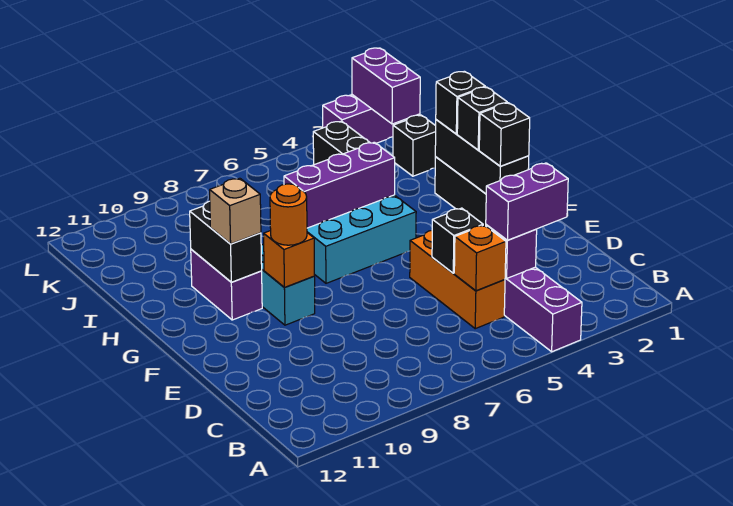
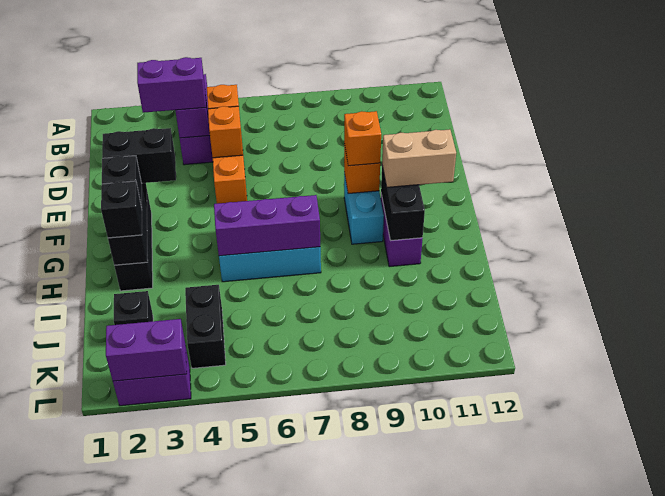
black 1x1 brick [432,208,483,273] -> orange 1x1 brick [208,106,243,158]
black 1x1 brick [479,103,530,166] -> black 1x2 brick [102,128,176,183]
orange 1x1 round brick [270,184,307,245] -> orange 1x1 brick [344,111,381,166]
tan 1x1 brick [210,178,261,244] -> tan 1x2 brick [382,129,456,187]
purple 1x2 brick [352,48,420,124] -> purple 1x2 brick turned to [106,319,187,381]

